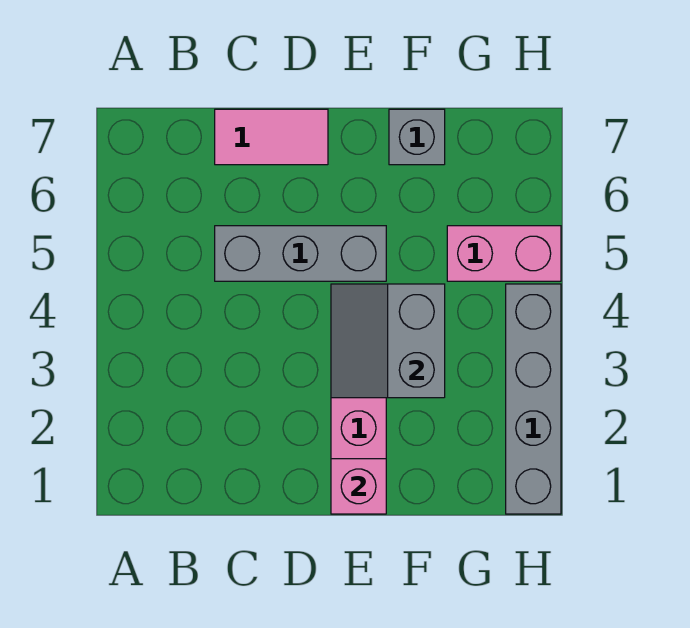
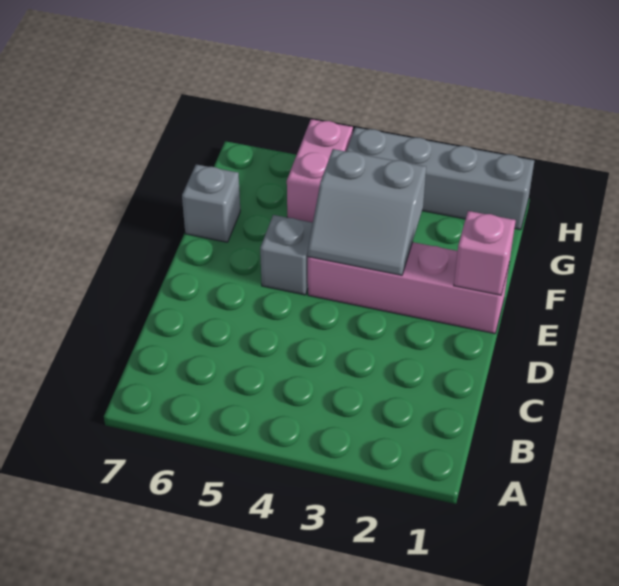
grey 1x3 brick [215,226,386,281] -> grey 1x1 brick [260,215,313,295]
pink 1x2 tile [215,109,328,165] -> none

